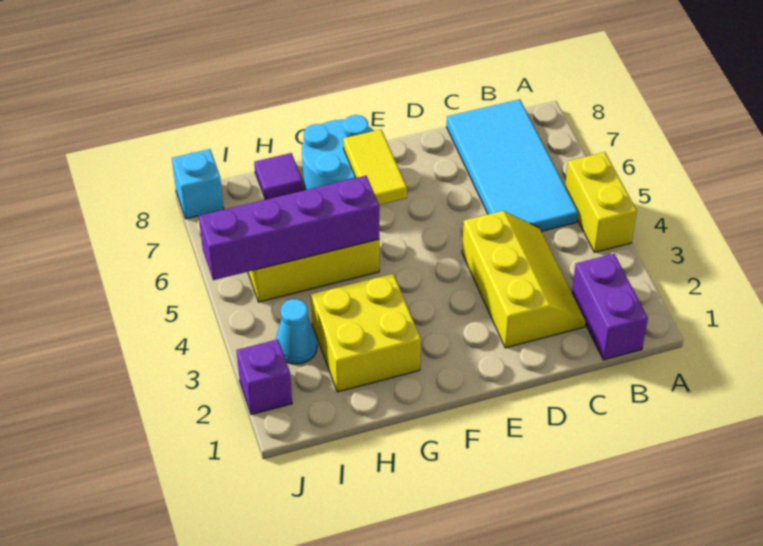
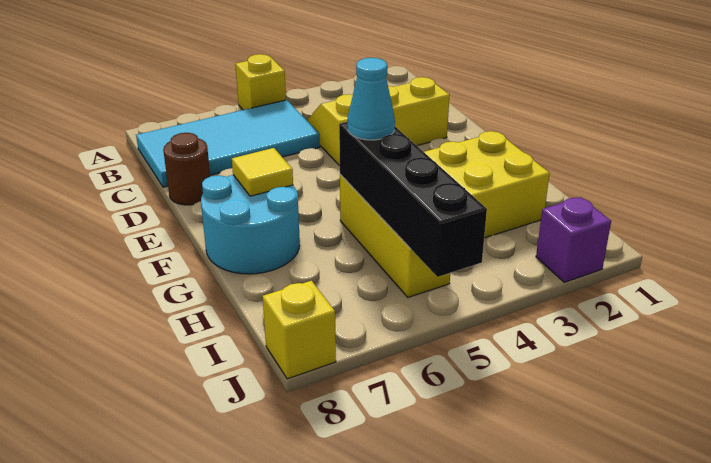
yellow 1x2 brick [565,152,637,252] -> yellow 1x1 brick [235,54,286,110]
purple 1x2 brick [572,254,648,360] -> none
none -> brown 1x1 round brick [163,133,210,205]
yellow 1x2 tile [343,129,407,205] -> yellow 1x1 tile [232,148,293,196]
purple 1x4 brick [199,176,379,280] -> black 1x4 brick [339,122,487,277]
purple 1x1 tile [254,153,303,199] -> none
cyan 1x1 cone [276,299,317,364] -> cyan 1x1 cone moved to [348,58,395,140]
cyan 1x1 brick [172,149,224,219] -> yellow 1x1 brick [263,281,336,379]

